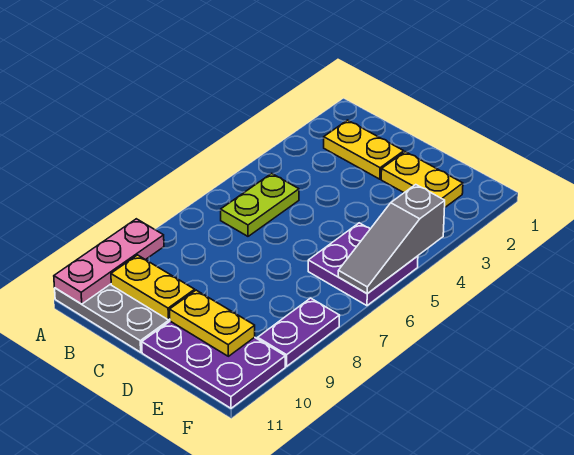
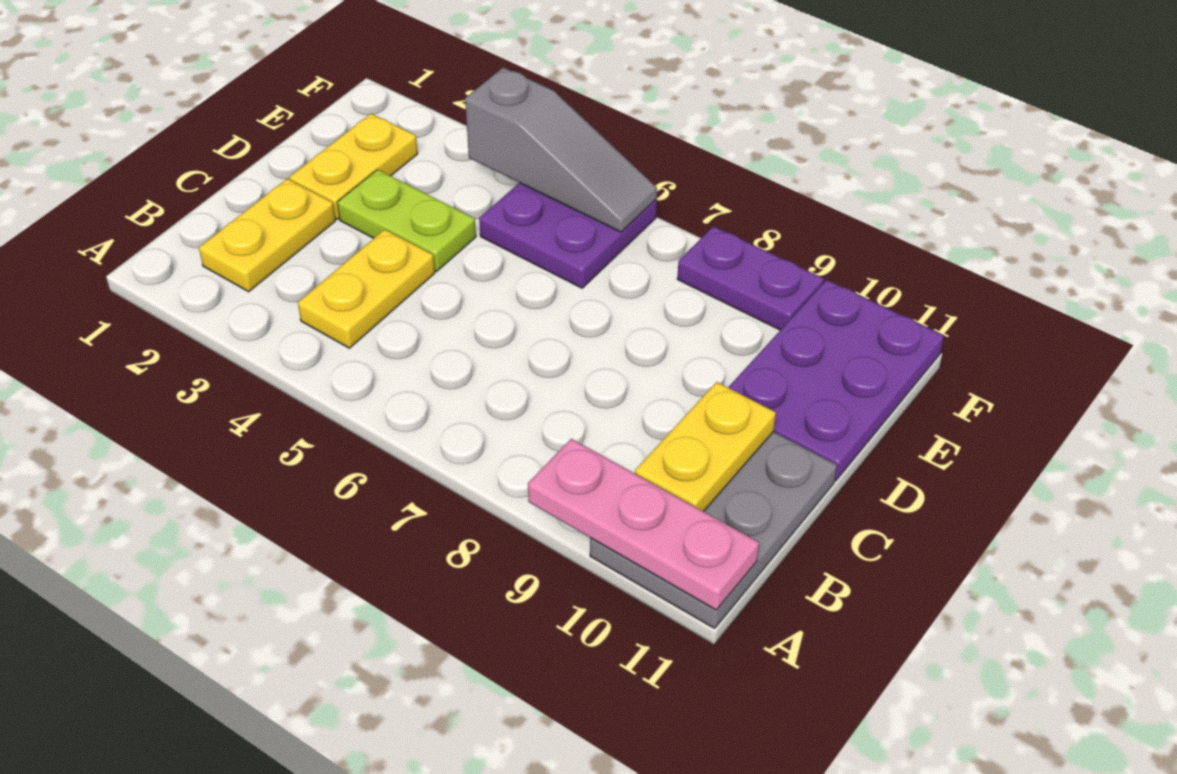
lime 1x2 plate [221,173,299,236] -> lime 1x2 plate moved to [337,169,476,271]
yellow 1x2 plate [170,290,255,356] -> yellow 1x2 plate moved to [298,229,435,348]

